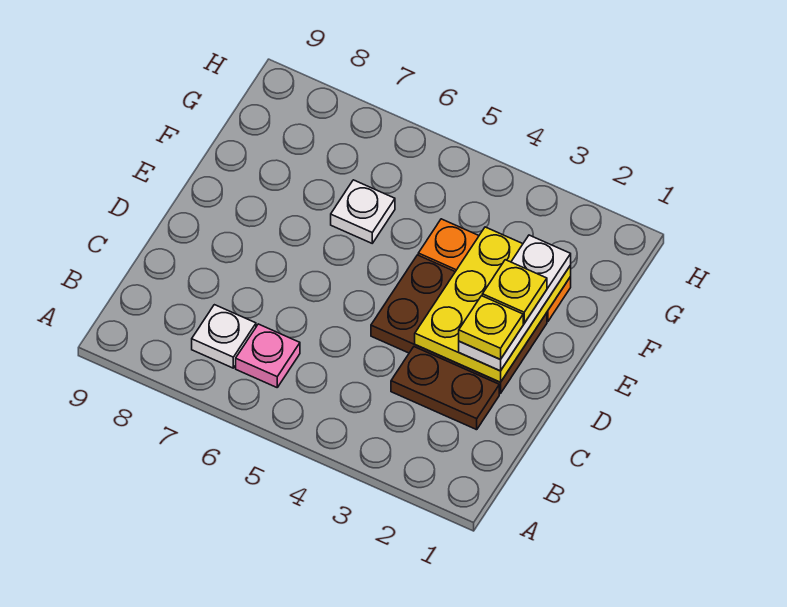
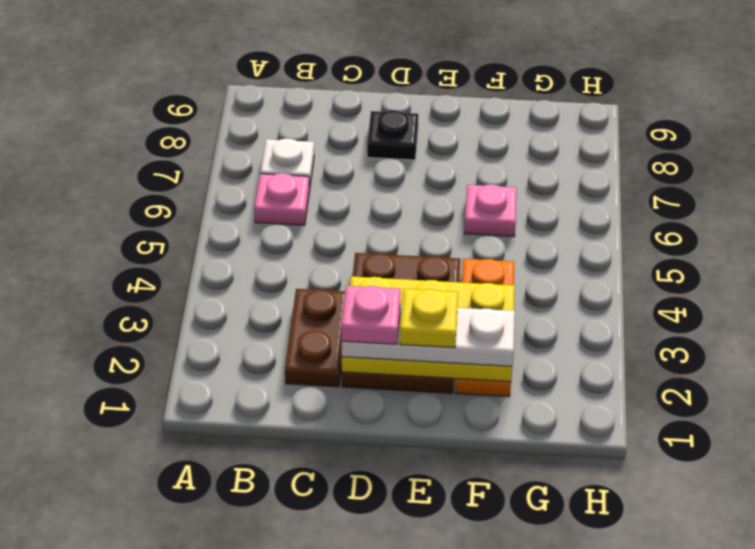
yellow 1x1 plate [459,296,523,359] -> pink 1x1 plate [341,286,401,344]
none -> black 1x1 plate [367,110,418,160]
white 1x1 plate [331,180,395,243] -> pink 1x1 plate [464,184,517,237]

